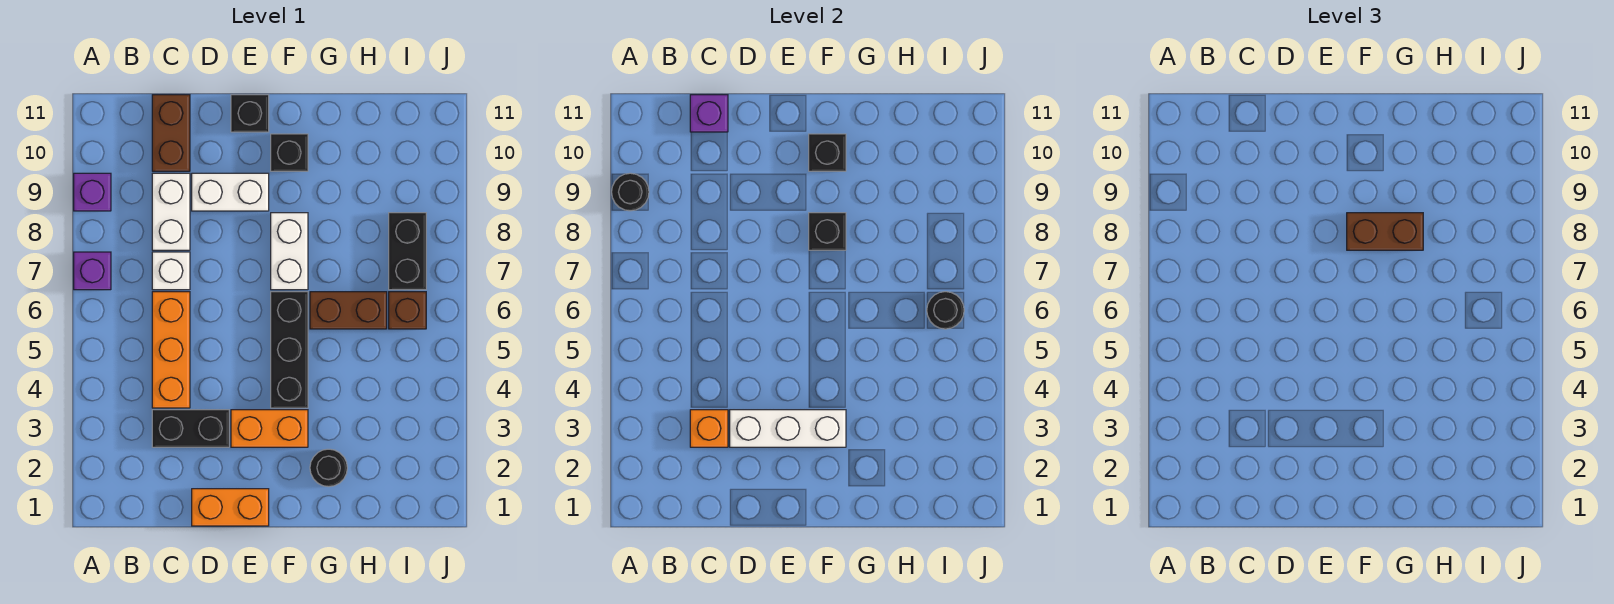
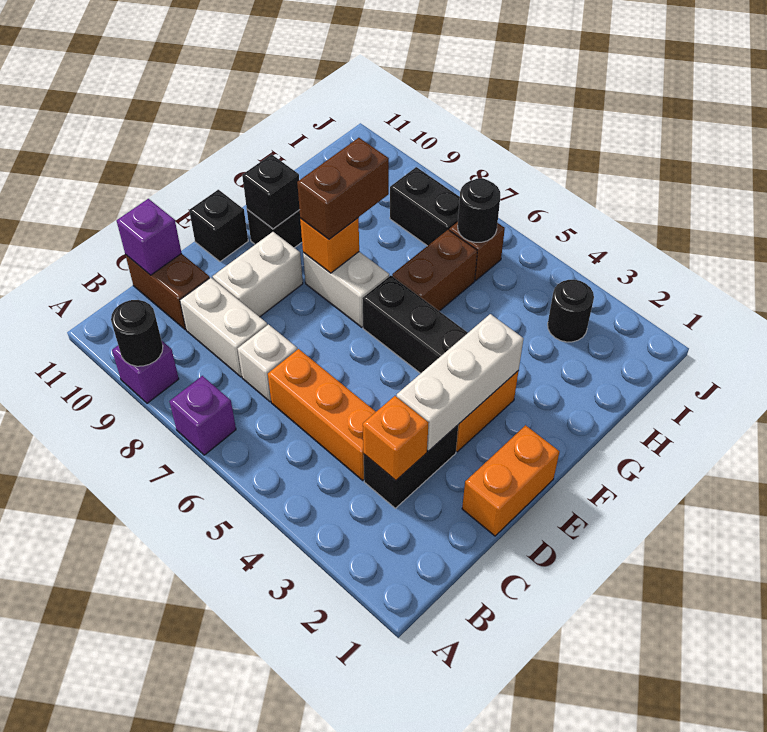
black 1x1 brick [809,213,846,250] -> orange 1x1 brick [300,218,359,273]
black 1x1 round brick [310,449,347,487] -> black 1x1 round brick moved to [548,280,594,342]

